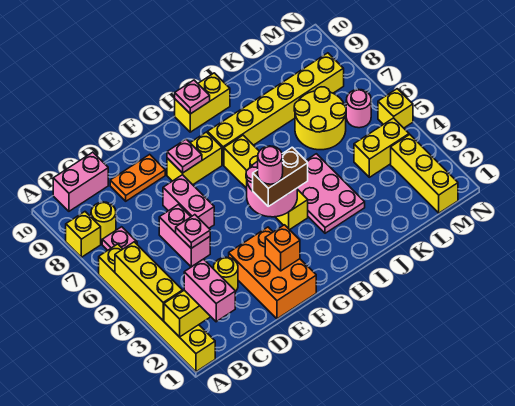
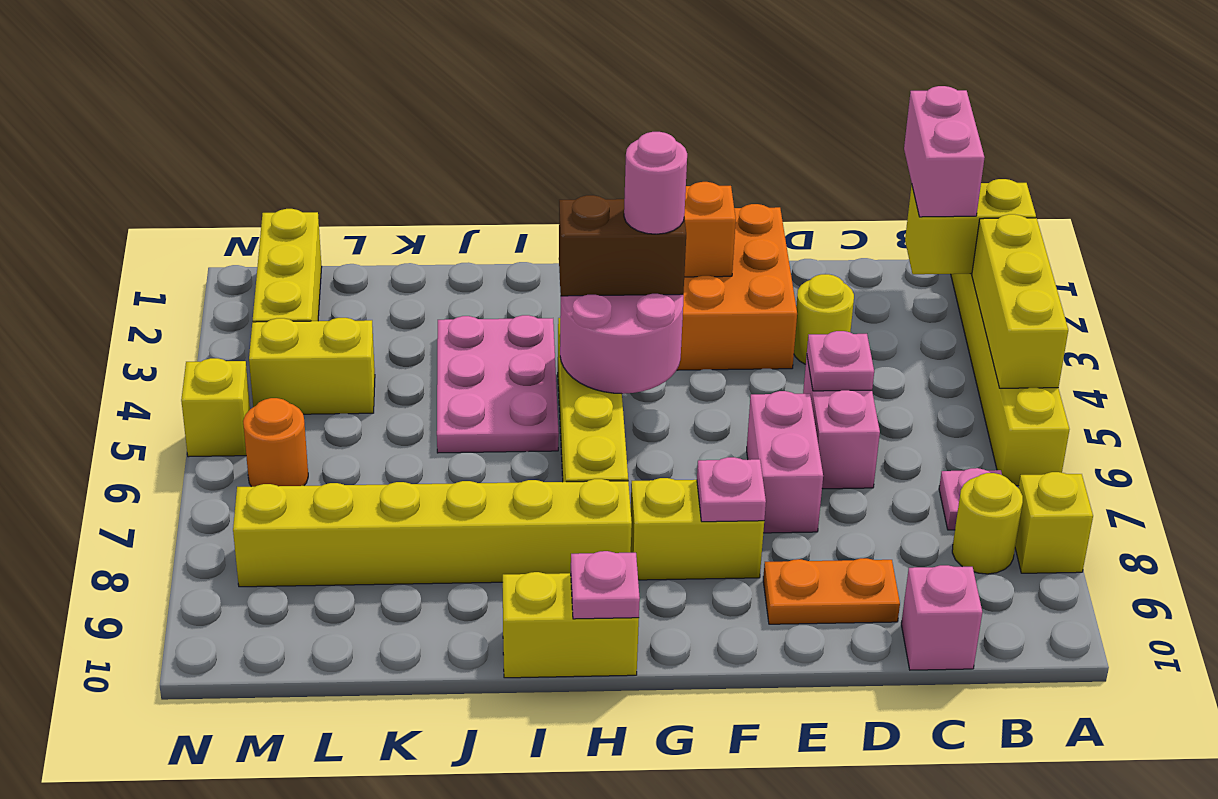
pink 1x2 brick [53,152,108,211] -> pink 1x1 brick [901,565,982,670]
yellow 2x2 round brick [294,87,346,150] -> none
pink 1x1 round brick [346,89,371,128] -> orange 1x1 round brick [243,398,308,487]

